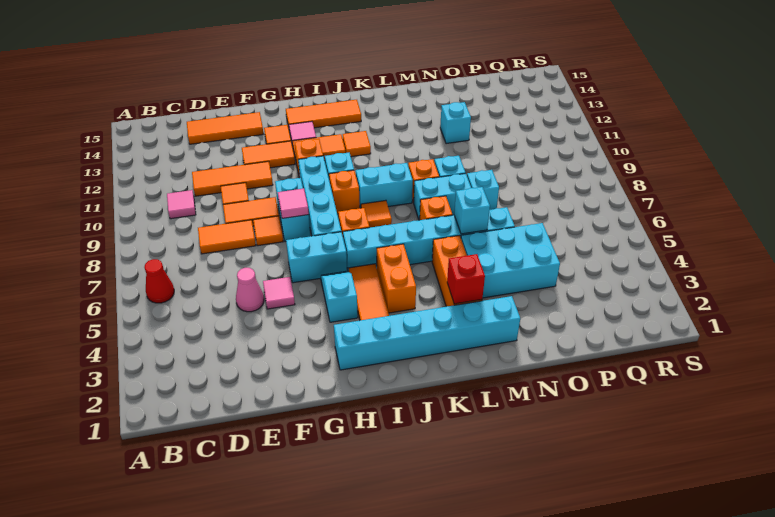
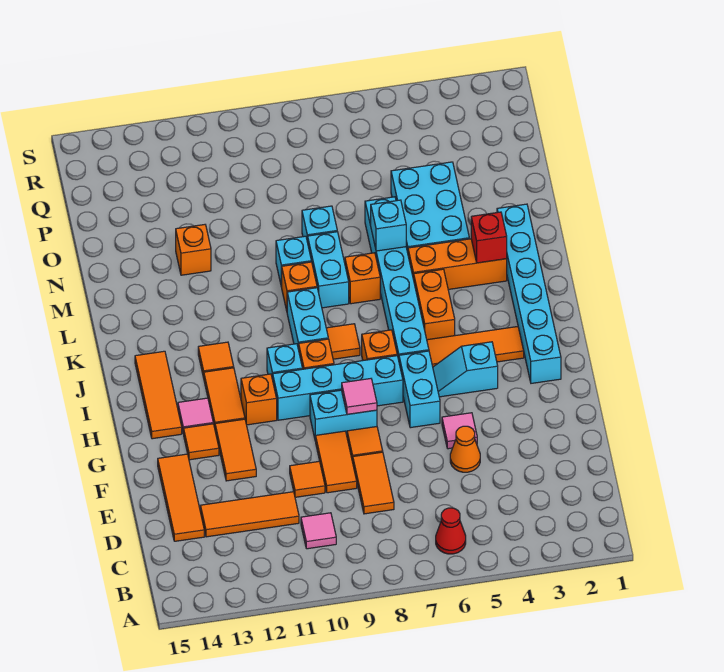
orange 1x3 tile [192,161,273,196] -> orange 1x3 tile turned to [200,492,299,537]
pink 1x1 cone [236,268,264,312] -> orange 1x1 cone [450,426,480,472]
orange 1x2 brick [377,244,416,313] -> orange 1x2 brick turned to [414,269,455,340]
cyan 1x1 brick [440,102,471,144] -> orange 1x1 brick [176,225,211,275]

